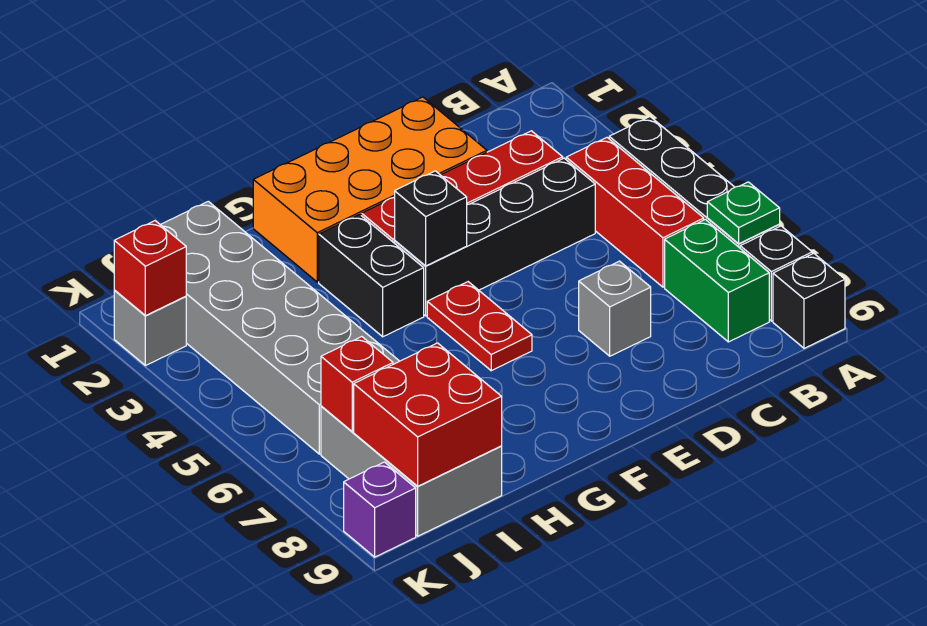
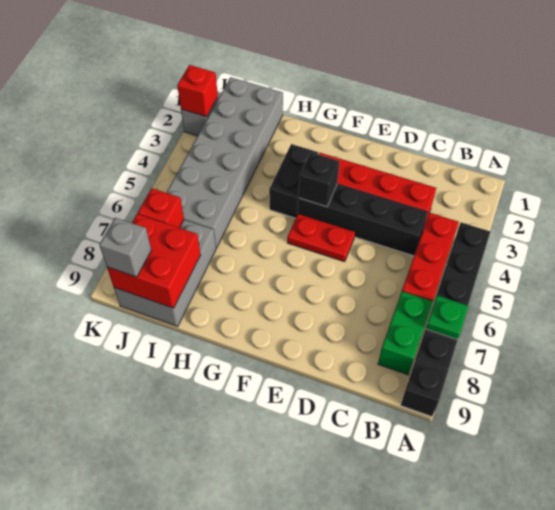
orange 2x4 brick [253,97,487,282] -> none
grey 1x1 brick [579,261,651,356] -> grey 1x1 brick moved to [99,218,151,277]
red 1x2 plate [427,282,532,371] -> red 1x2 plate turned to [287,214,355,262]
purple 1x1 brick [344,462,416,557] -> none

